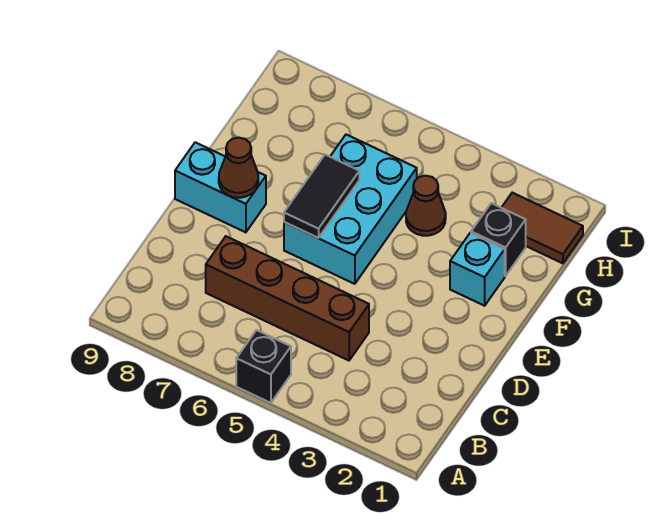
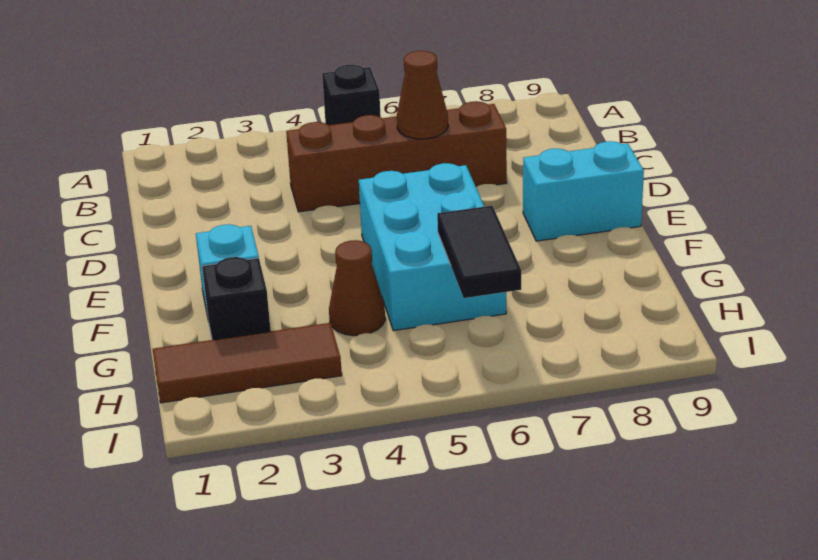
black 1x2 tile [284,155,359,238] -> black 1x2 tile moved to [437,206,521,298]
brown 1x1 cone [219,138,258,198] -> brown 1x1 cone moved to [397,51,448,139]
brown 1x2 tile [501,193,583,263] -> brown 1x3 tile [153,323,342,403]

